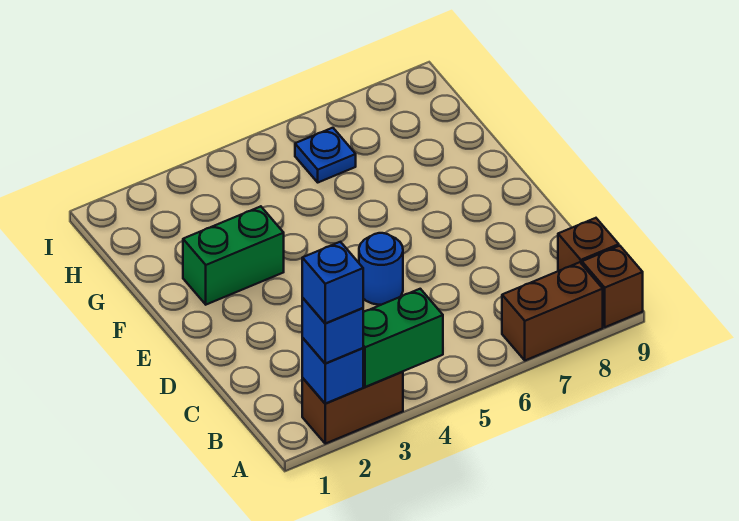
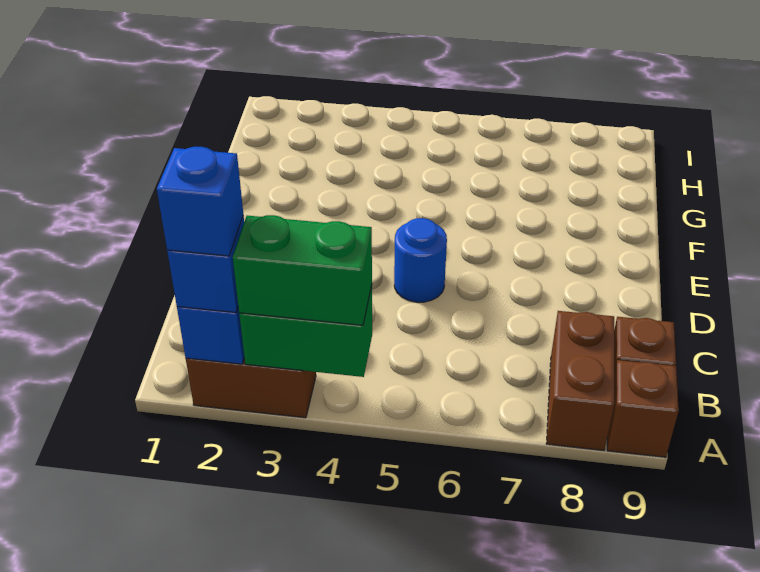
brown 1x2 brick [502,262,603,360] -> brown 1x2 brick turned to [546,311,614,450]
green 1x2 brick [183,206,284,305] -> green 1x2 brick moved to [233,215,372,325]
blue 1x1 plate [295,128,356,182] -> none

